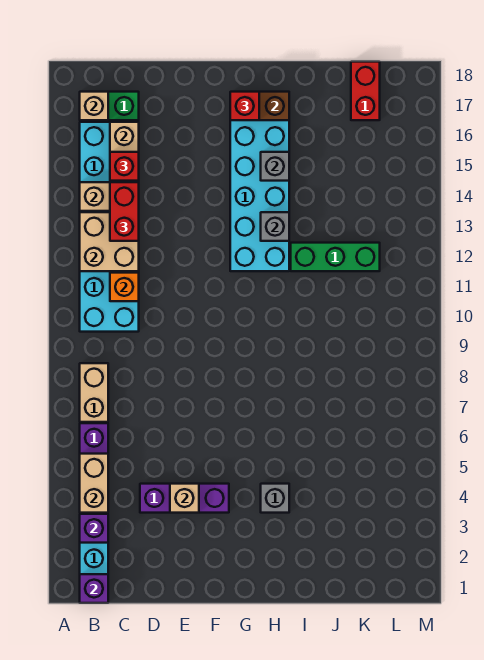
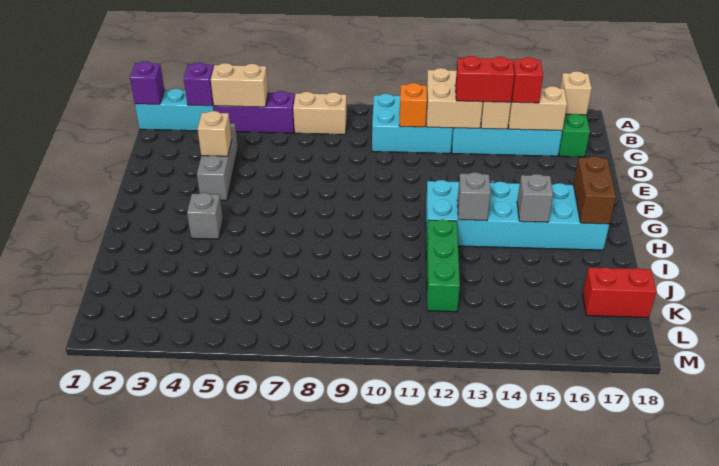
purple 1x3 brick [140,484,229,513] -> grey 1x3 brick [197,123,238,200]
red 1x1 brick [230,92,259,120] -> none

